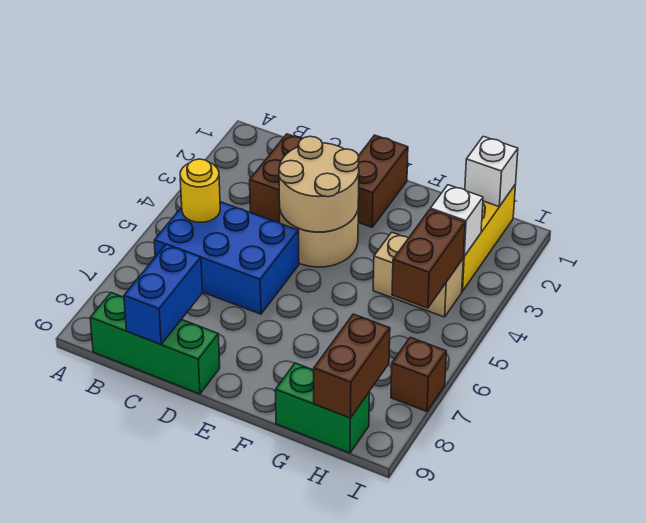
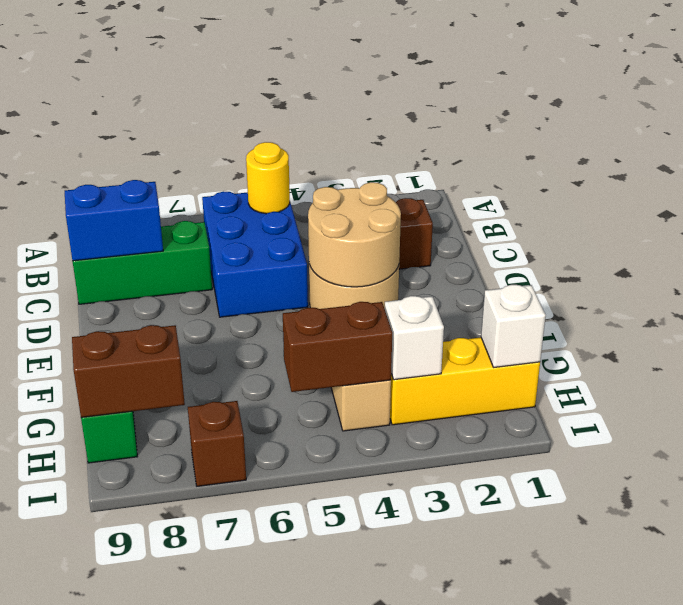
green 1x3 brick [90,293,220,394] -> green 1x3 brick turned to [73,221,212,304]
brown 1x2 brick [358,135,408,227] -> none

